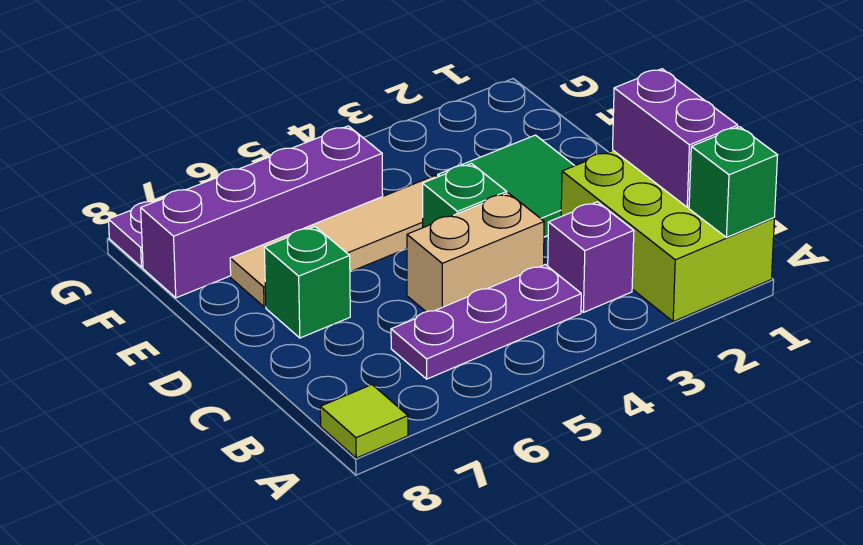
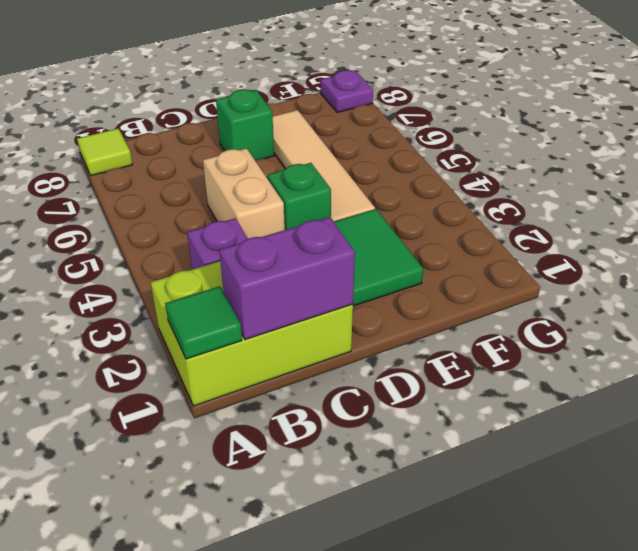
green 1x1 brick [689,127,778,238] -> green 1x1 tile [165,286,242,359]
purple 1x3 plate [391,265,581,379] -> none
purple 1x4 brick [141,126,383,298] -> none

